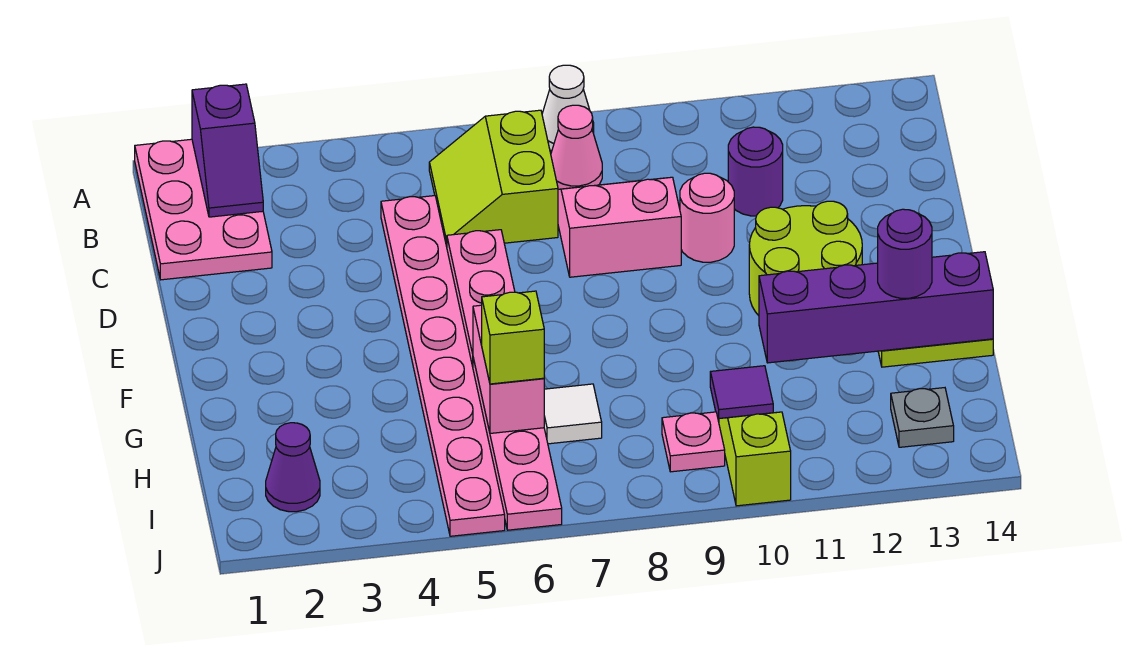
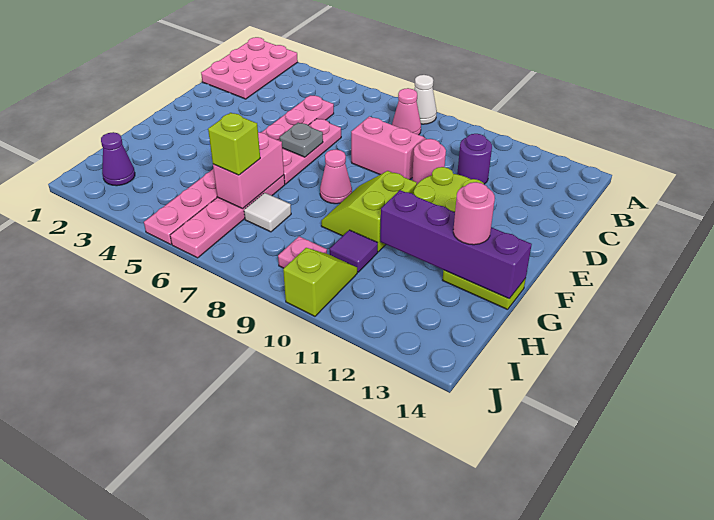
purple 1x2 slope [192,84,263,217] -> none
lime 2x2 slope [429,110,558,247] -> lime 2x2 slope moved to [321,171,417,252]
none -> pink 1x1 cone [320,150,352,204]
purple 1x1 round brick [878,209,932,298] -> pink 1x1 round brick [453,182,495,245]
grey 1x1 plate [891,388,954,447] -> grey 1x1 plate moved to [280,123,323,157]

